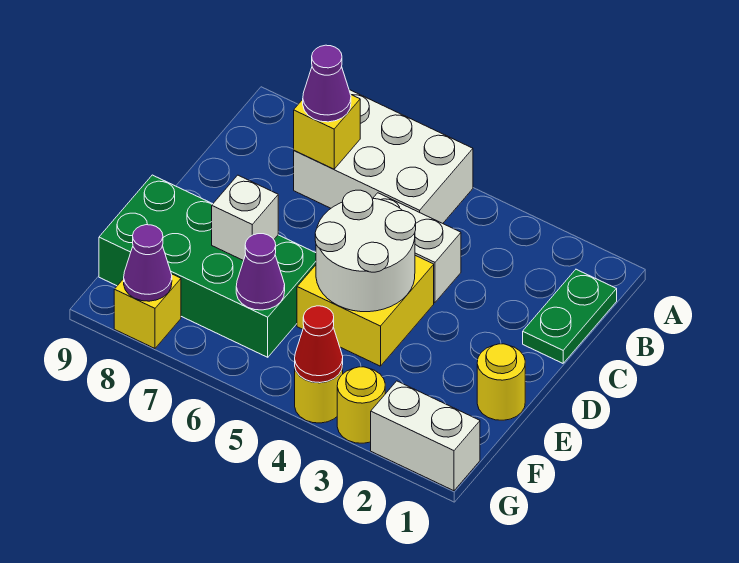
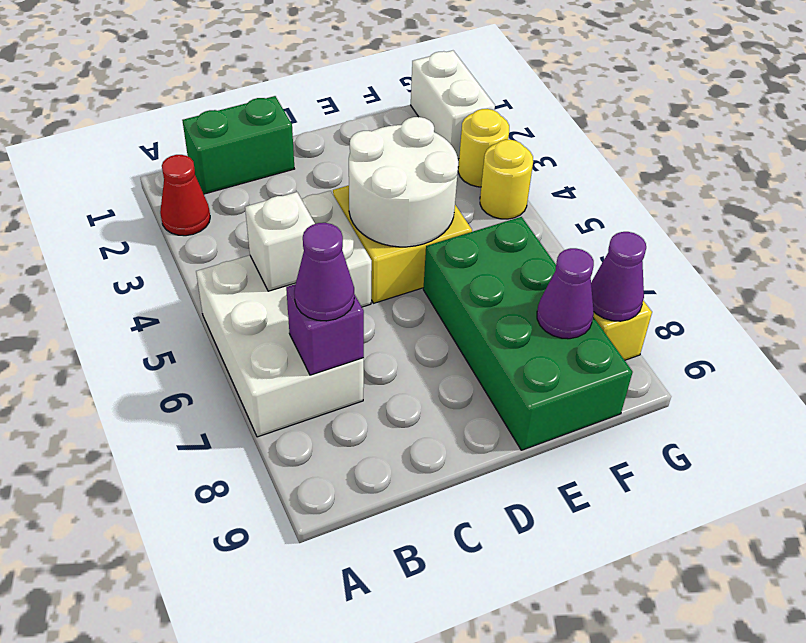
green 1x2 plate [523,269,617,363] -> green 1x2 brick [182,96,294,194]
yellow 1x1 brick [294,95,360,169] -> purple 1x1 brick [286,284,364,375]
yellow 1x1 round brick [477,344,525,420] -> none
white 1x1 brick [212,175,278,261] -> white 1x1 brick moved to [245,192,315,291]
purple 1x1 cone [236,234,285,310] -> purple 1x1 cone moved to [537,248,594,339]
red 1x1 cone [295,306,343,383] -> red 1x1 cone moved to [160,155,210,236]

